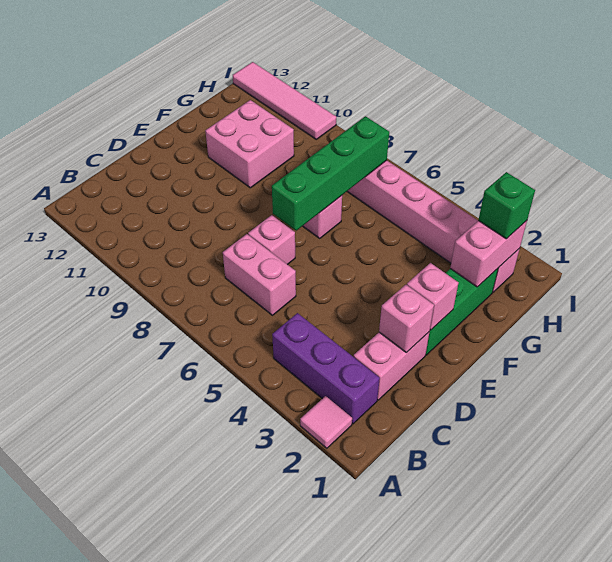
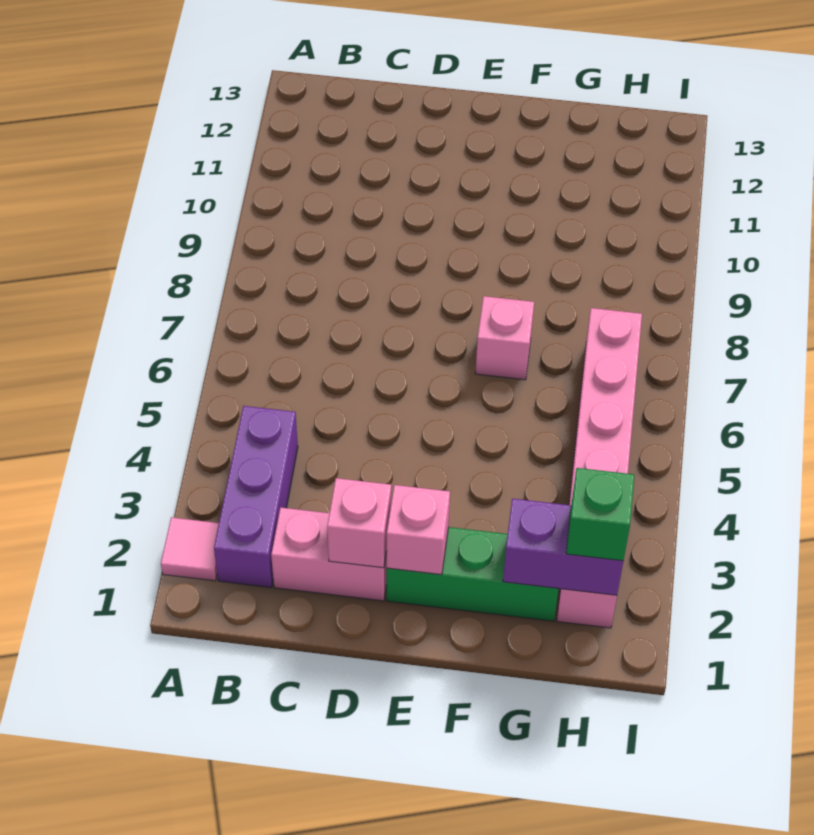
pink 1x2 brick [223,234,296,315] -> none
pink 1x1 brick [248,215,295,265] -> none
green 1x4 brick [272,116,389,231] -> none
pink 2x2 brick [205,100,294,188] -> none
pink 1x2 brick [450,221,527,287] -> purple 1x2 brick [503,499,623,595]
pink 1x4 tile [233,62,336,139] -> none

